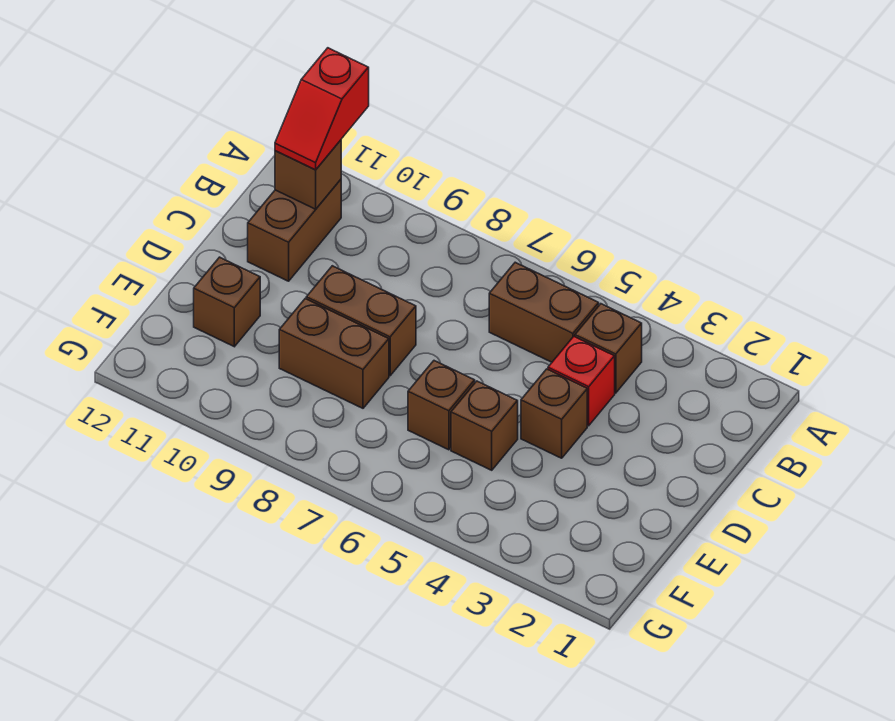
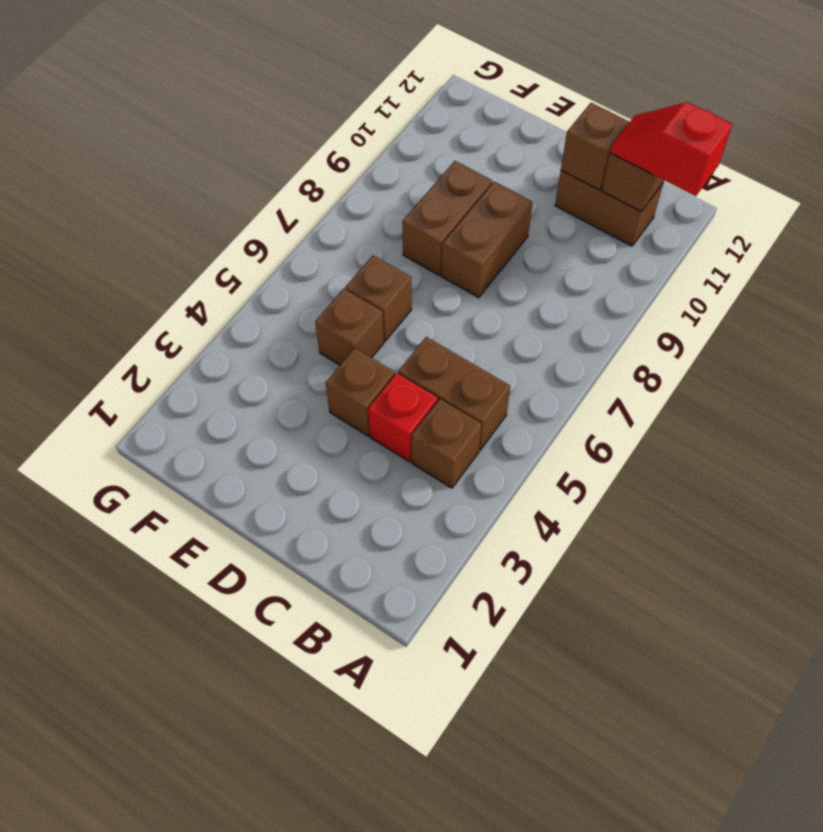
brown 1x2 brick [489,262,599,362] -> brown 1x2 brick turned to [398,337,510,450]
brown 1x1 brick [194,257,260,347] -> brown 1x1 brick moved to [561,103,629,190]

